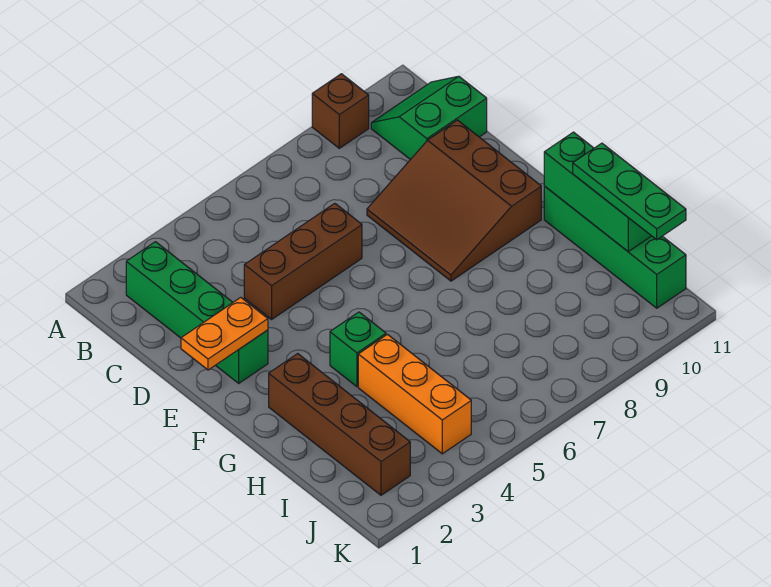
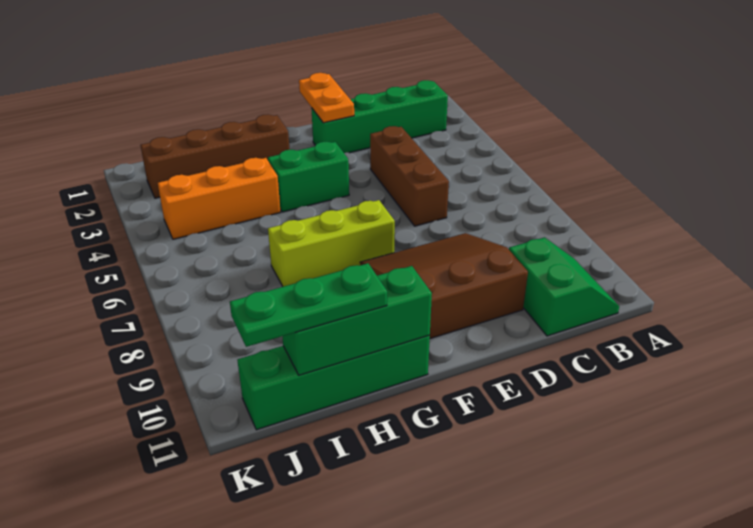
brown 1x1 brick [312,74,369,148] -> none
none -> lime 1x3 brick [268,200,395,287]
green 1x1 brick [330,312,386,387] -> green 1x2 brick [268,142,349,212]

